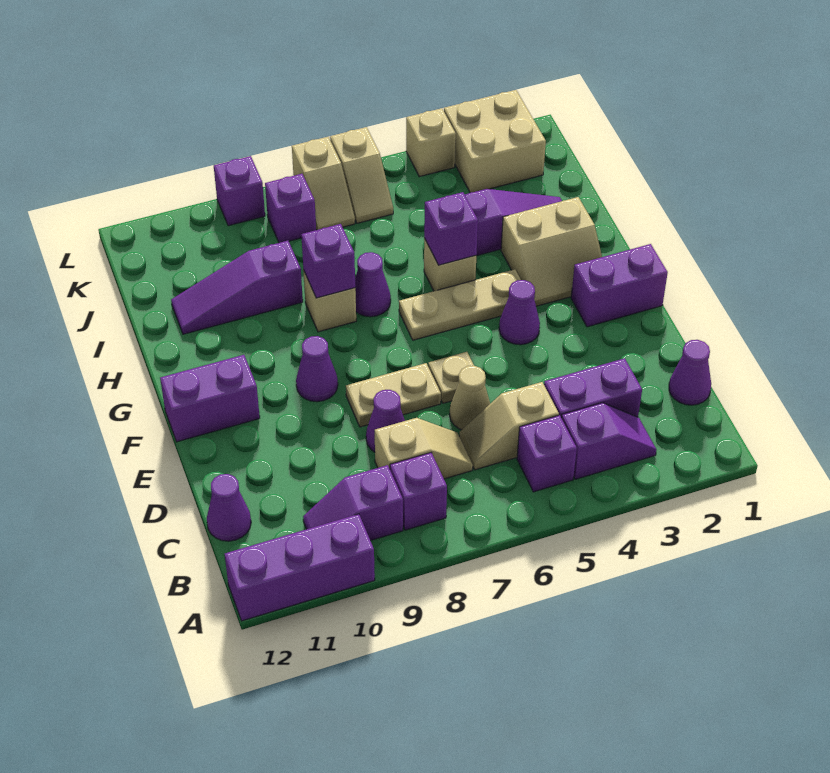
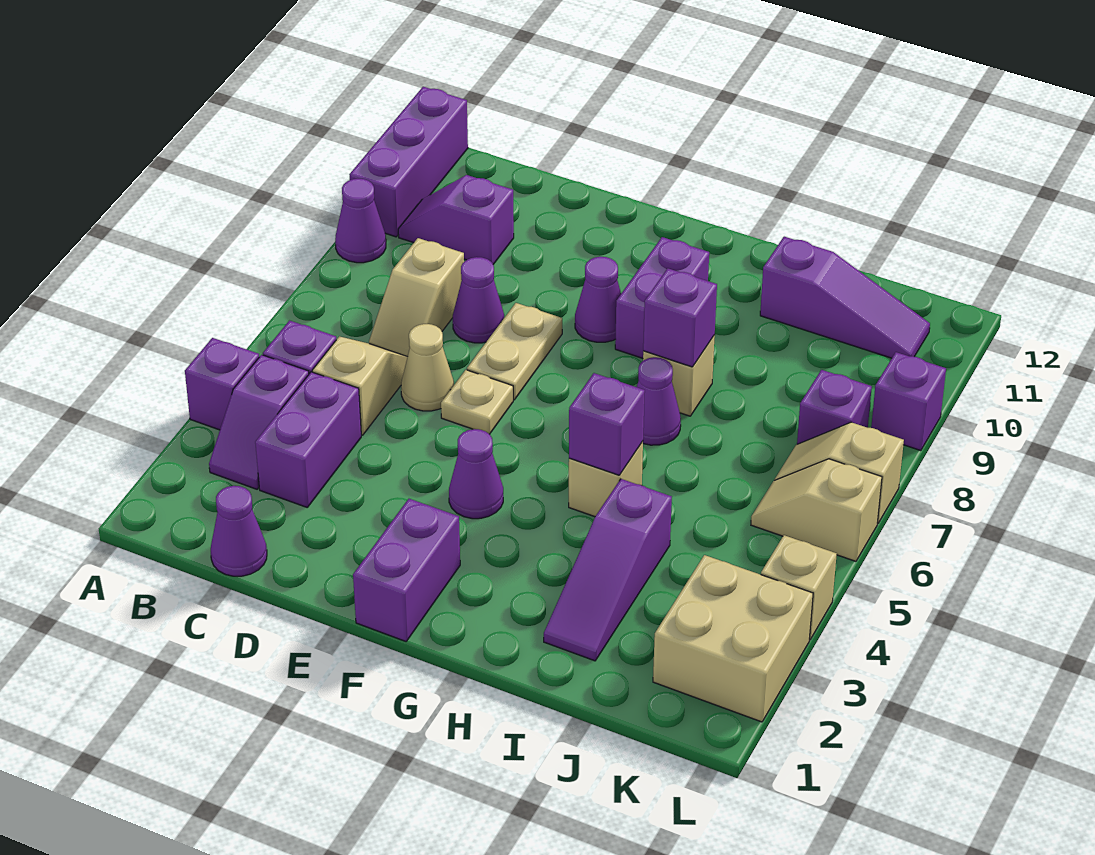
purple 1x1 brick [390,453,447,530] -> purple 1x1 brick moved to [185,338,259,430]
purple 1x2 slope [303,465,403,541] -> purple 1x2 slope turned to [398,175,514,264]
purple 1x1 cone [207,474,251,541] -> purple 1x1 cone moved to [335,179,386,263]
purple 1x2 brick [160,355,260,442] -> purple 1x2 brick moved to [615,237,709,358]
tan 2x2 slope [501,197,602,306] -> none
tan 1x3 plate [399,269,521,340] -> none
purple 1x3 slope [171,241,303,334] -> purple 1x3 slope turned to [760,237,930,358]

